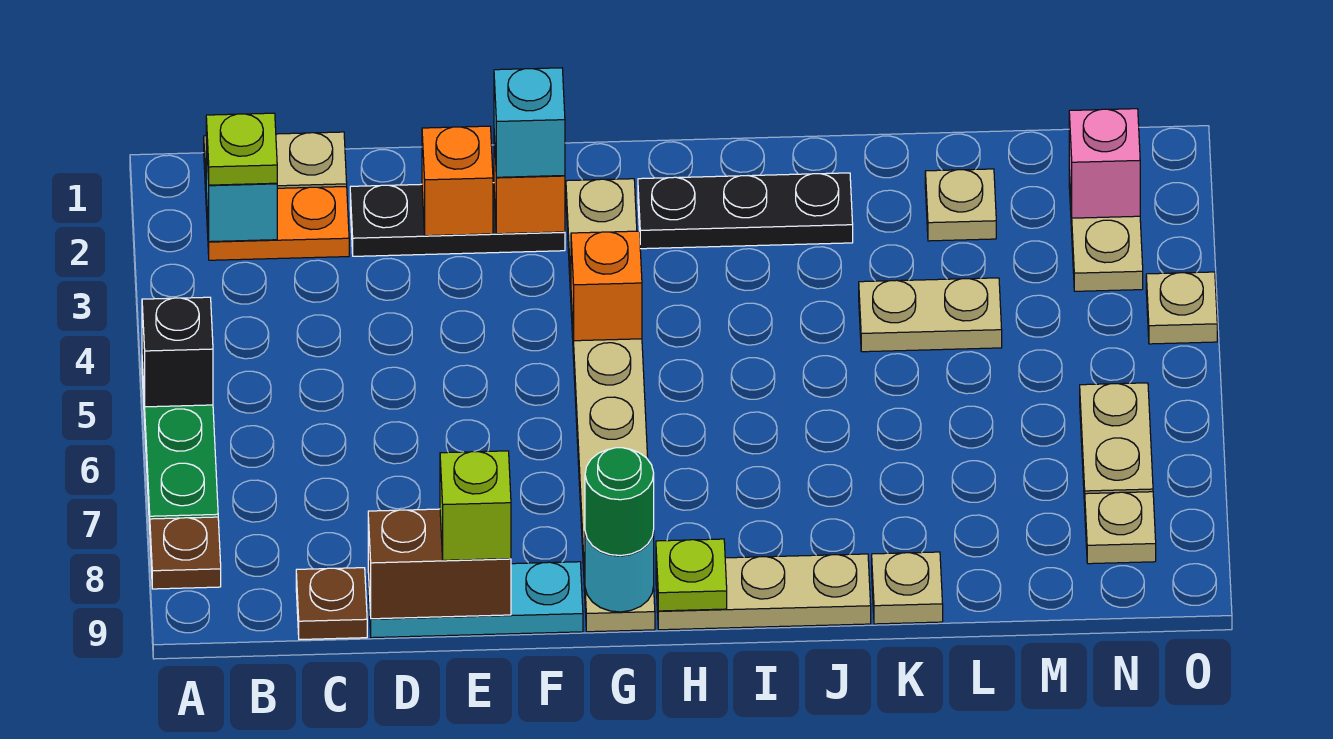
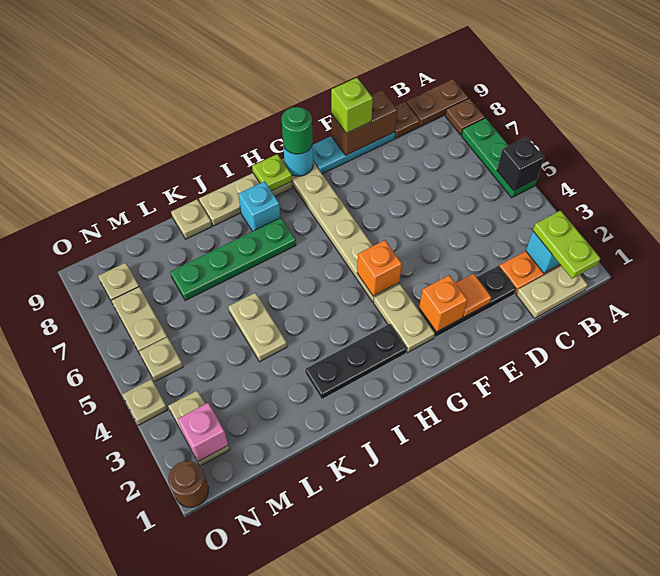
none -> brown 1x2 plate [406,79,468,127]
lime 1x1 plate [206,113,277,185] -> lime 1x2 plate [533,211,600,279]
orange 1x1 brick [422,126,493,236] -> orange 1x1 tile [456,274,491,317]
cyan 1x1 brick [494,68,565,177] -> cyan 1x1 brick moved to [238,181,280,231]
none -> green 1x4 plate [170,218,296,301]
tan 1x2 plate [859,278,1002,352] -> tan 1x2 plate turned to [228,293,287,362]
tan 1x1 plate [925,169,996,241] -> tan 1x1 plate moved to [139,337,183,382]
none -> brown 1x1 round brick [169,461,208,507]

